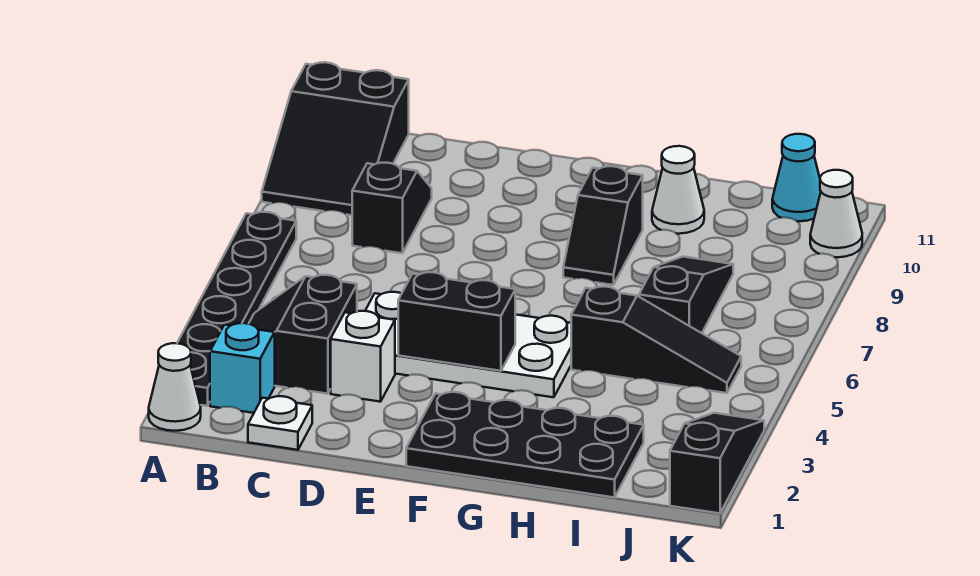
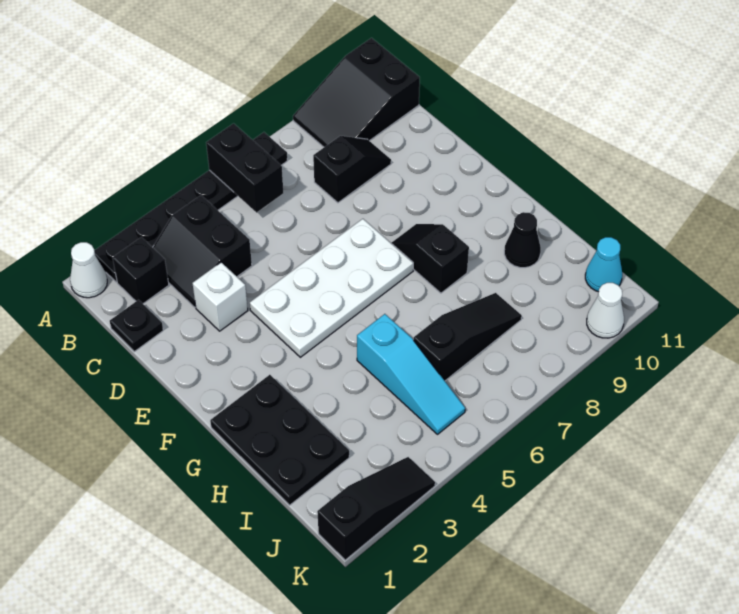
cyan 1x1 brick [210,323,275,413] -> black 1x1 brick [113,237,169,304]
black 2x2 slope [249,275,357,394] -> black 2x2 slope turned to [153,195,252,307]
white 1x1 plate [248,396,312,450] -> black 1x1 plate [110,300,163,352]
white 2x4 plate [365,292,571,397] -> white 2x4 plate turned to [250,219,413,357]
black 1x2 brick [398,272,515,371] -> black 1x2 brick moved to [206,124,283,212]
black 2x4 plate [406,392,644,498] -> black 2x3 plate [210,375,349,505]
black 1x2 slope [563,166,643,285] -> black 1x2 slope turned to [391,224,469,293]
black 1x3 slope [571,287,741,393] -> cyan 1x3 slope [357,314,465,434]
white 1x1 cone [652,146,704,234] -> black 1x1 cone [504,212,541,268]

